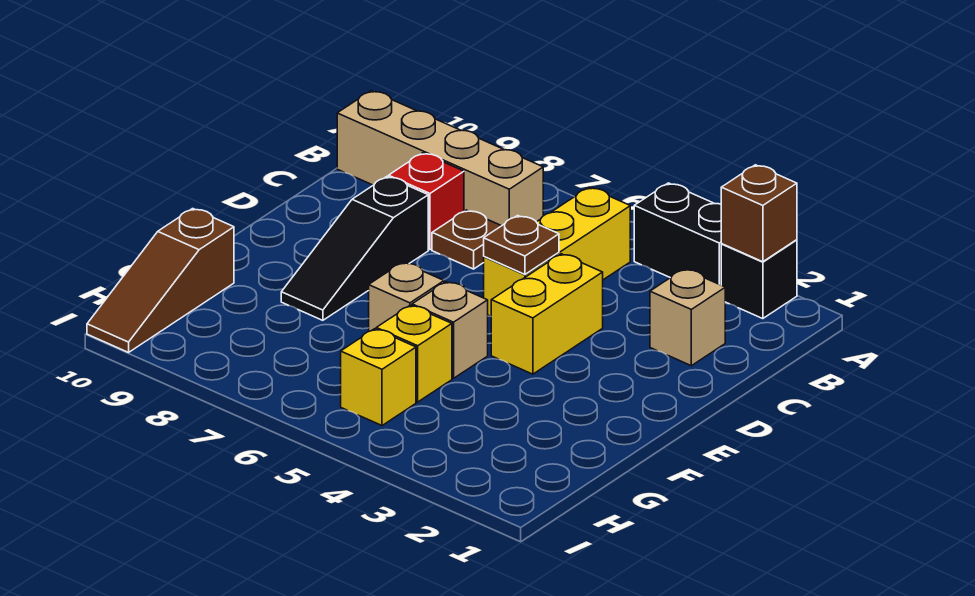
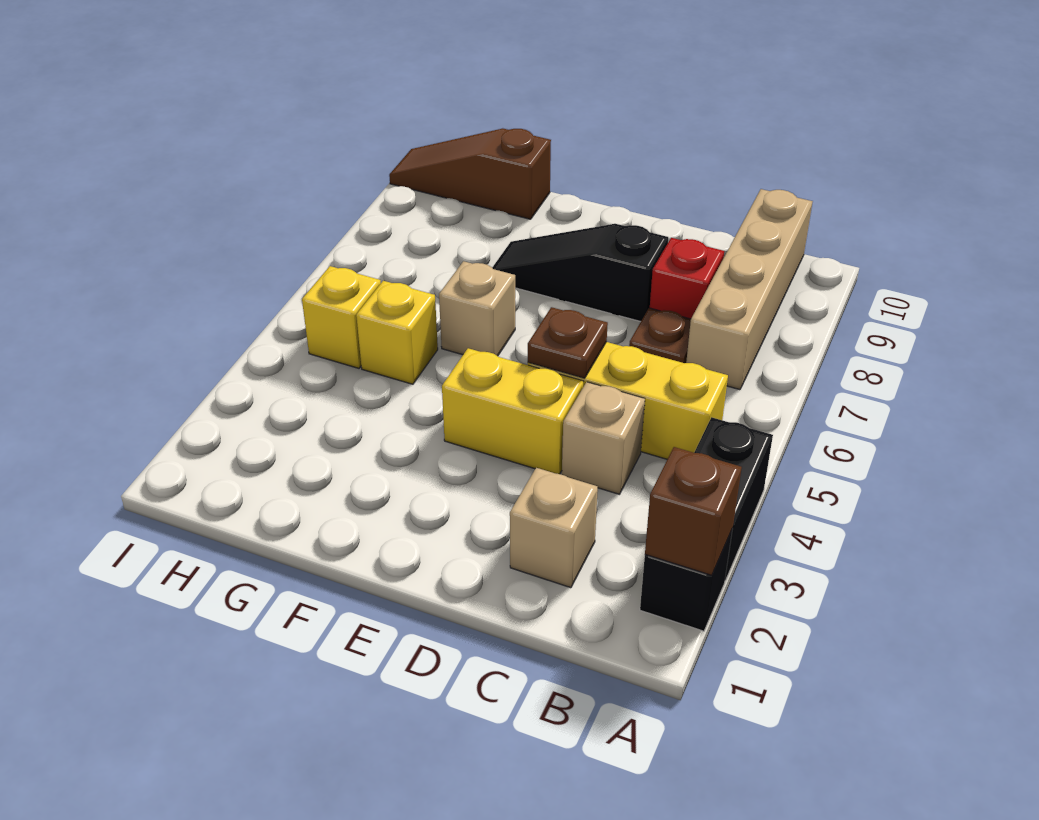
tan 1x1 brick [412,282,488,378] -> tan 1x1 brick moved to [562,382,645,494]

